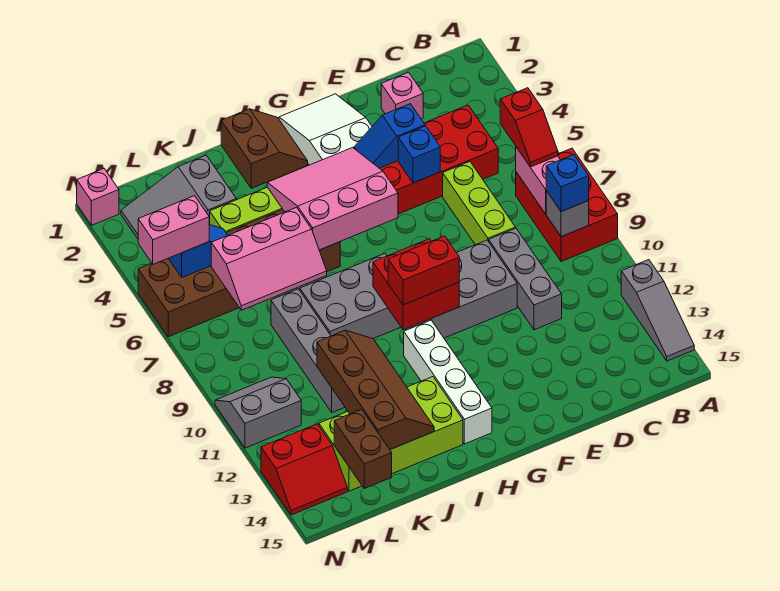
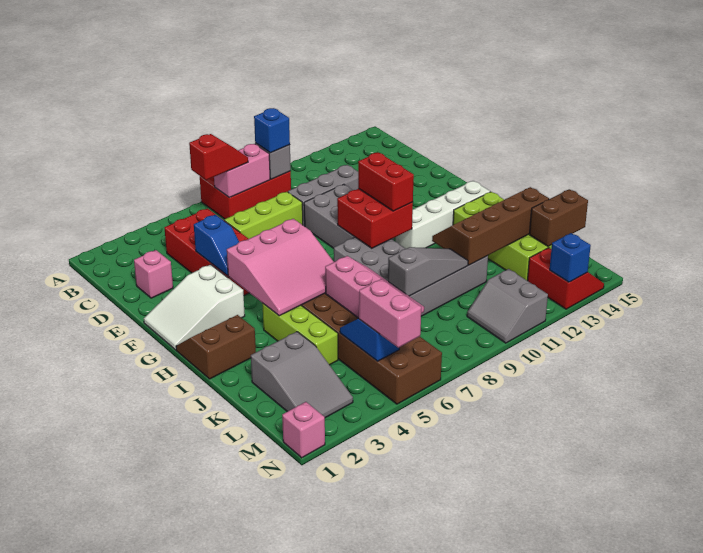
grey 1x3 slope [621,260,694,361] -> grey 1x3 slope moved to [388,247,468,296]
blue 1x1 brick [398,126,440,183] -> blue 1x1 brick moved to [550,233,591,282]
pink 3x3 slope [267,148,398,250] -> pink 3x3 slope turned to [227,219,334,316]

